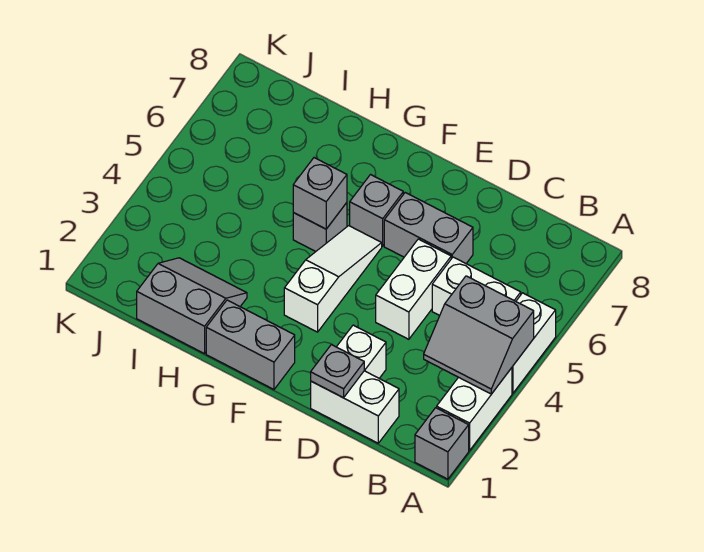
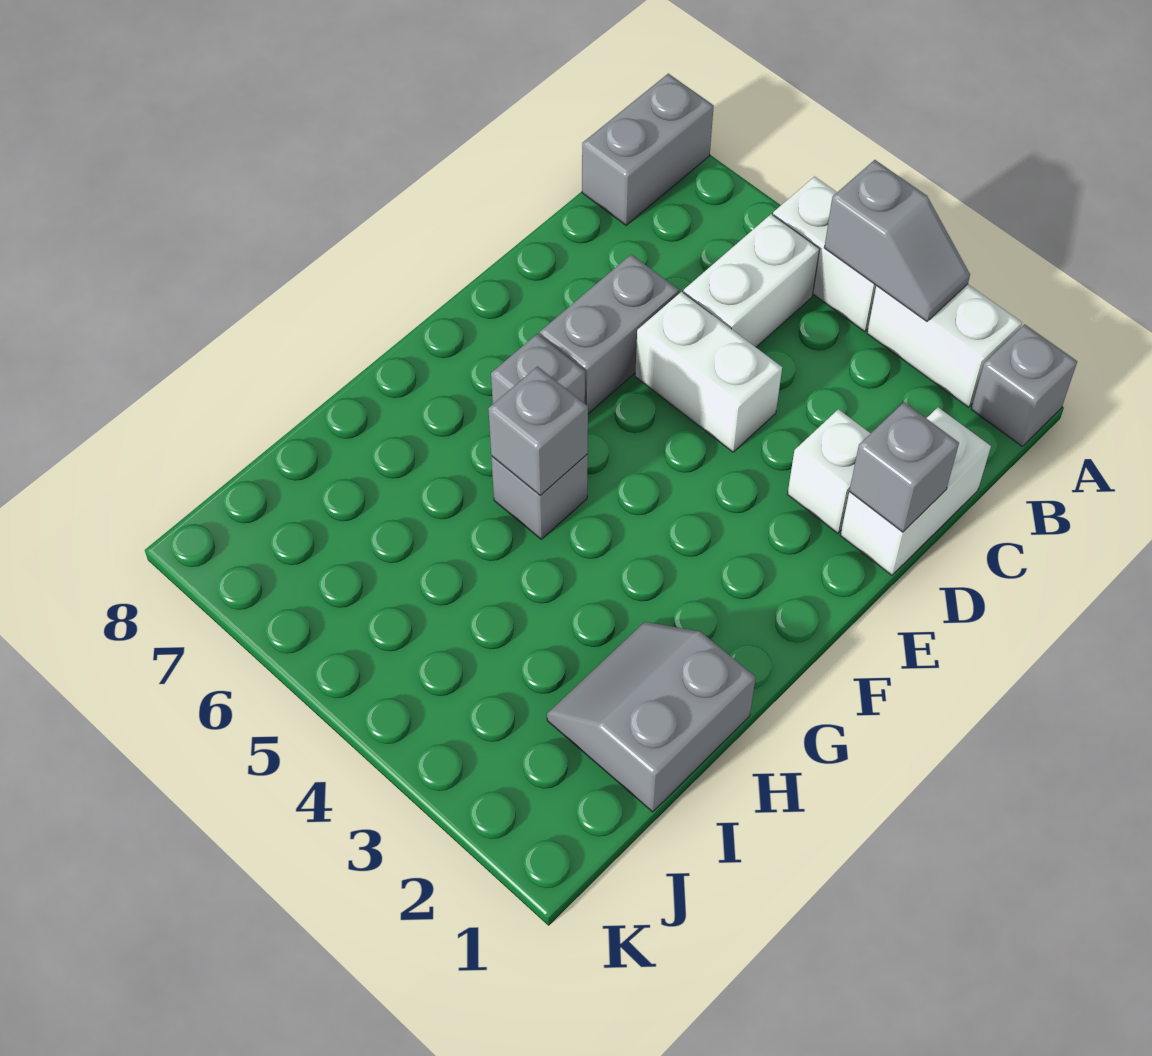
grey 2x2 slope [424,276,534,394] -> grey 1x2 slope [824,160,970,321]
grey 1x1 plate [311,345,364,398] -> grey 1x1 brick [849,402,959,532]
grey 1x2 brick [206,300,295,389] -> grey 1x2 brick moved to [582,74,714,225]
white 1x3 slope [284,226,382,332] -> none

